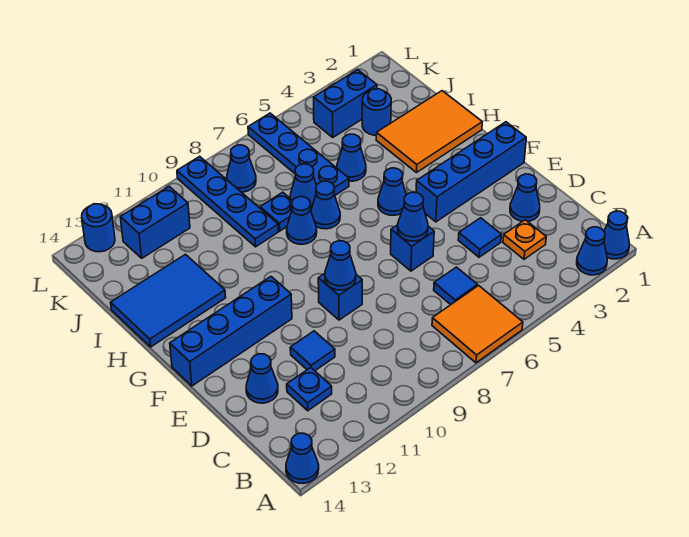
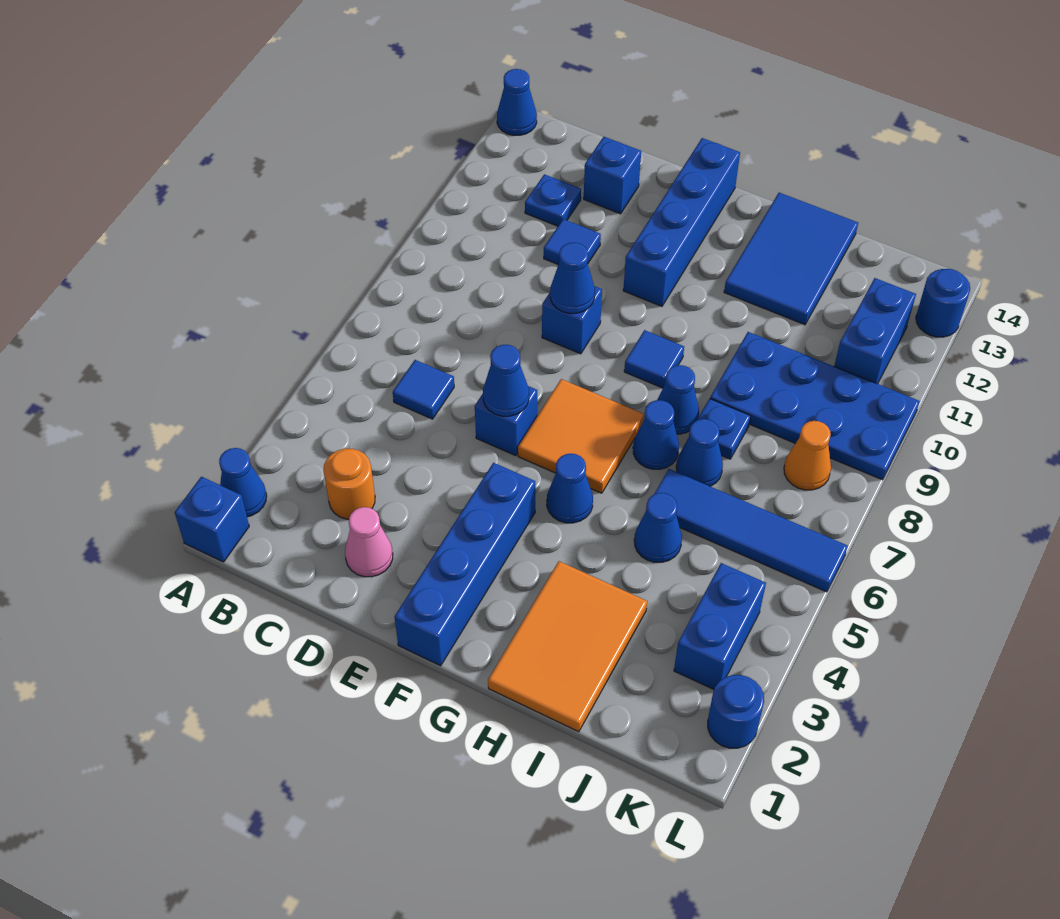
blue 1x1 cone [604,211,629,259] -> blue 1x1 brick [175,477,249,562]
orange 2x2 tile [432,286,523,363] -> orange 2x2 tile moved to [518,379,644,493]
orange 1x1 plate [503,220,546,259] -> orange 1x1 round brick [324,449,375,519]
blue 1x1 cone [510,174,540,221] -> pink 1x1 cone [345,507,393,577]
blue 1x1 tile [458,218,501,257] -> blue 1x1 tile moved to [624,330,684,388]
blue 1x1 cone [246,354,278,403] -> blue 1x1 brick [584,137,641,214]
blue 1x4 plate [248,113,349,195] -> blue 1x4 tile [655,469,848,592]
blue 1x4 plate [177,156,278,247] -> blue 2x4 plate [710,332,920,480]
blue 1x1 round brick [362,89,391,135] -> blue 1x1 round brick moved to [708,675,764,748]
blue 1x1 cone [227,145,256,192] -> orange 1x1 cone [784,421,831,490]

